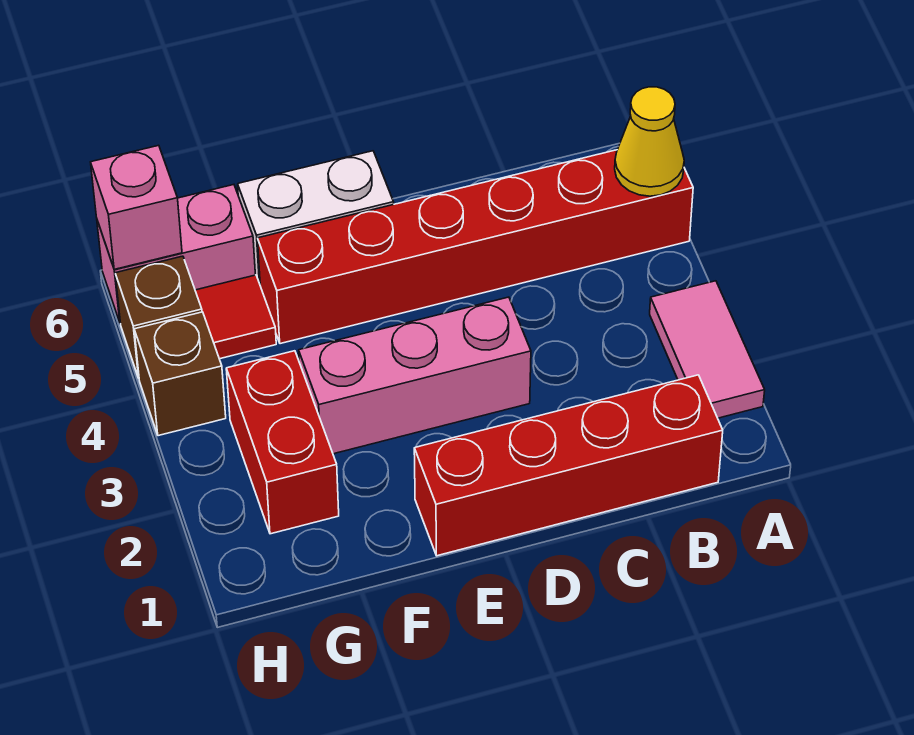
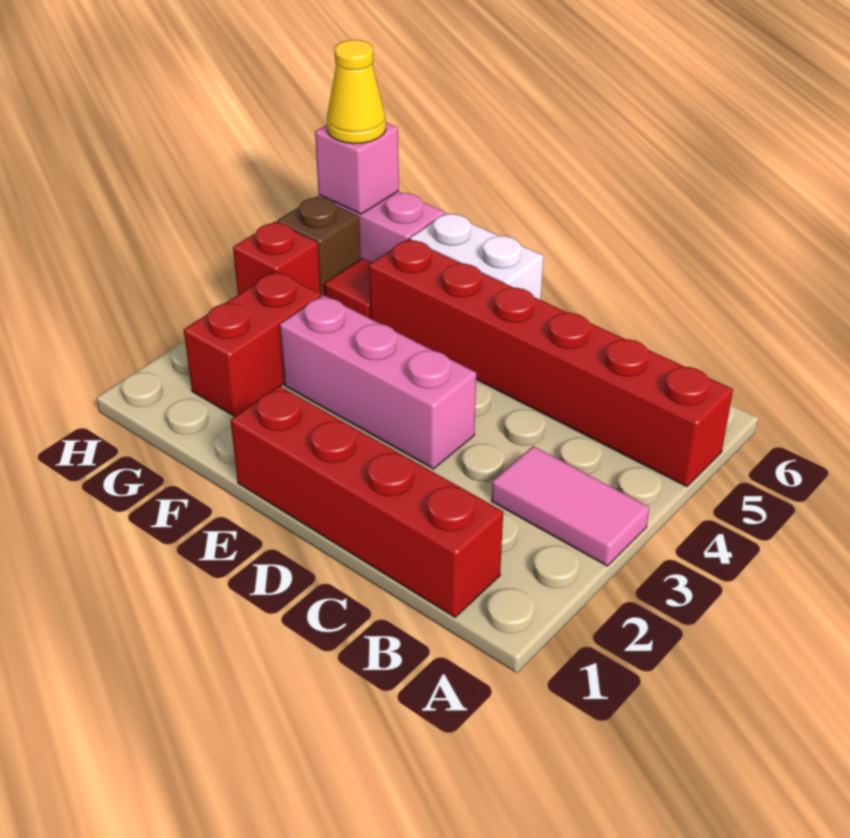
pink 1x2 tile [650,281,765,418] -> pink 1x2 tile turned to [491,446,649,566]
yellow 1x1 cone [615,87,684,196] -> yellow 1x1 cone moved to [327,40,386,144]
brown 1x1 brick [134,312,226,436] -> red 1x1 brick [233,222,321,295]

